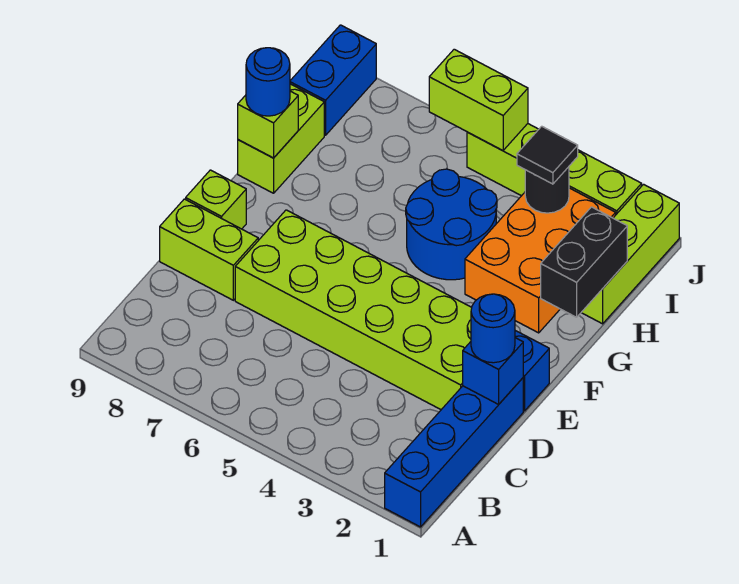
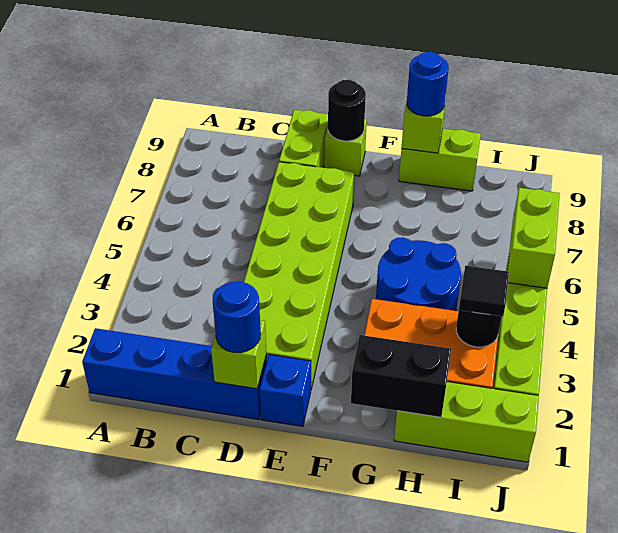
blue 1x1 brick [463,338,523,404] -> lime 1x1 brick [211,320,266,389]
none -> black 1x1 round brick [328,80,366,141]
blue 1x2 brick [290,25,376,135] -> none

